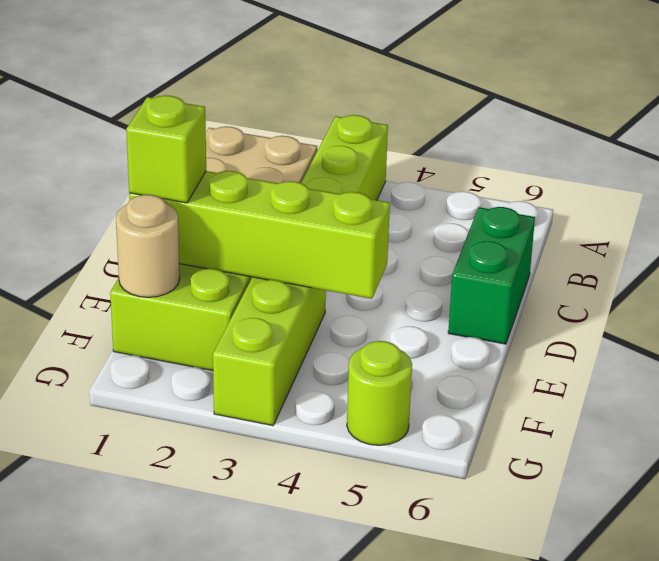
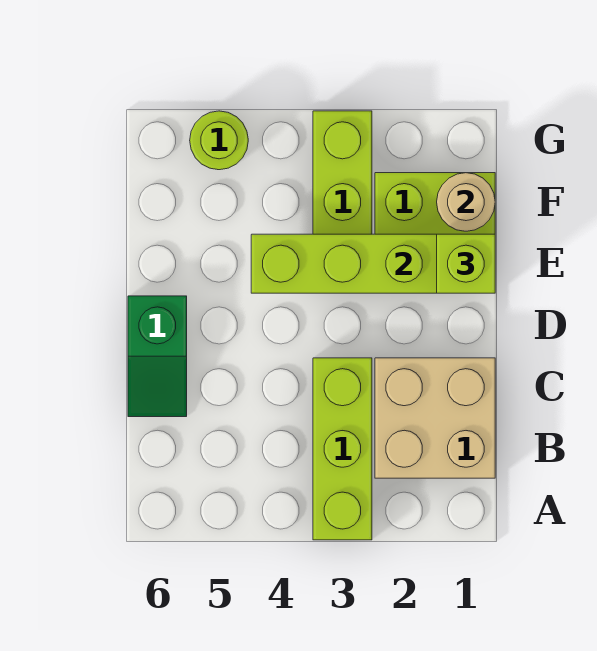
green 1x2 brick [448,207,535,344] -> green 1x2 slope [128,296,187,417]

